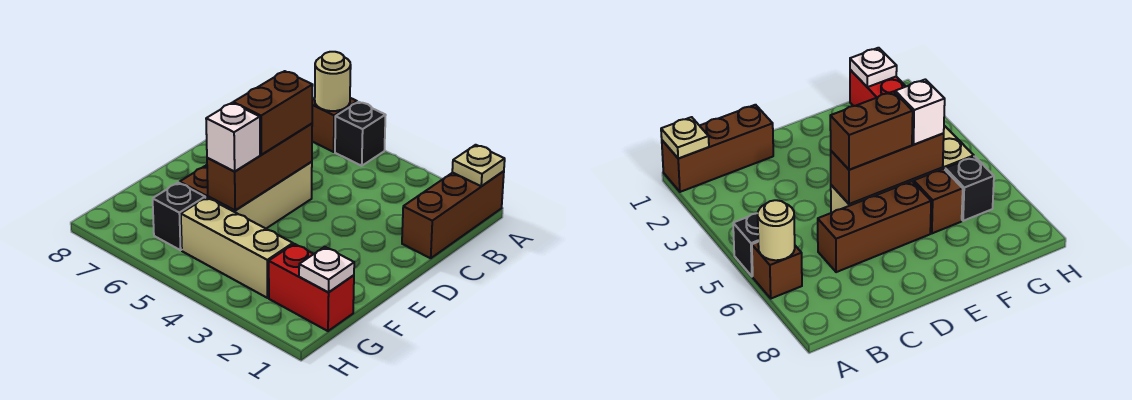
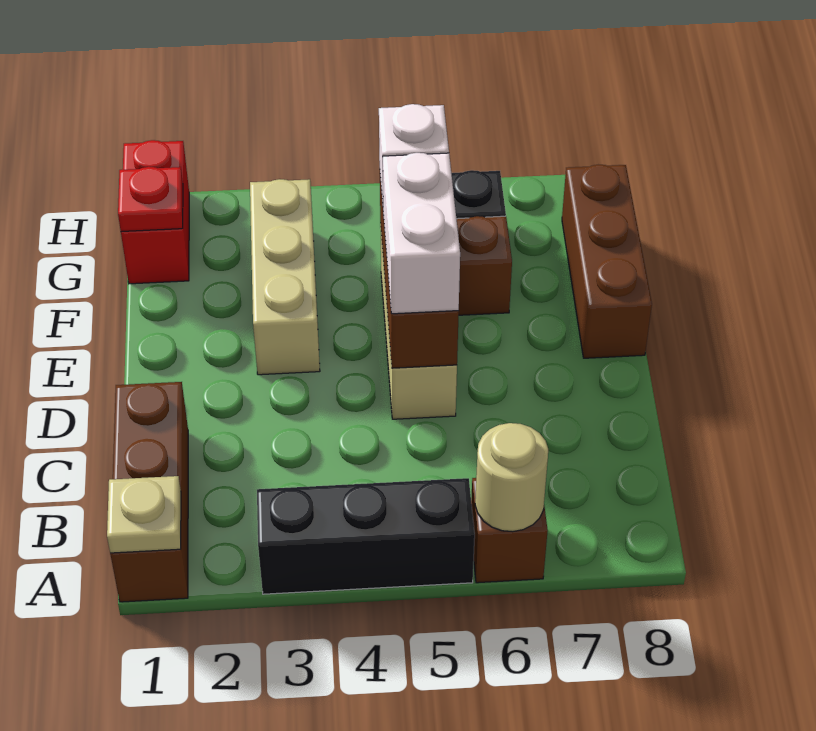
black 1x1 brick [335,102,386,166] -> black 1x3 brick [257,478,475,594]
brown 1x3 brick [818,181,931,272] -> brown 1x3 brick moved to [562,165,652,358]
brown 1x2 brick [233,71,313,155] -> white 1x2 brick [383,153,460,314]
red 1x2 brick [269,244,354,331] -> red 1x2 brick turned to [121,140,189,284]
white 1x1 plate [299,247,354,292] -> red 1x1 plate [118,167,183,232]
tan 1x3 brick [181,197,293,298] -> tan 1x3 brick turned to [250,179,320,375]

